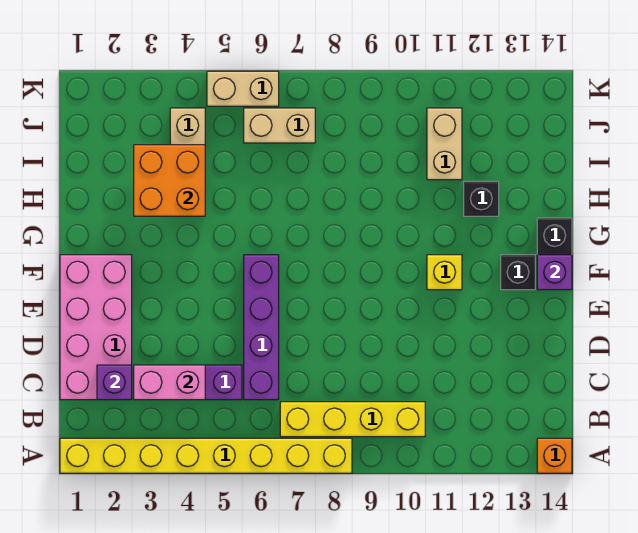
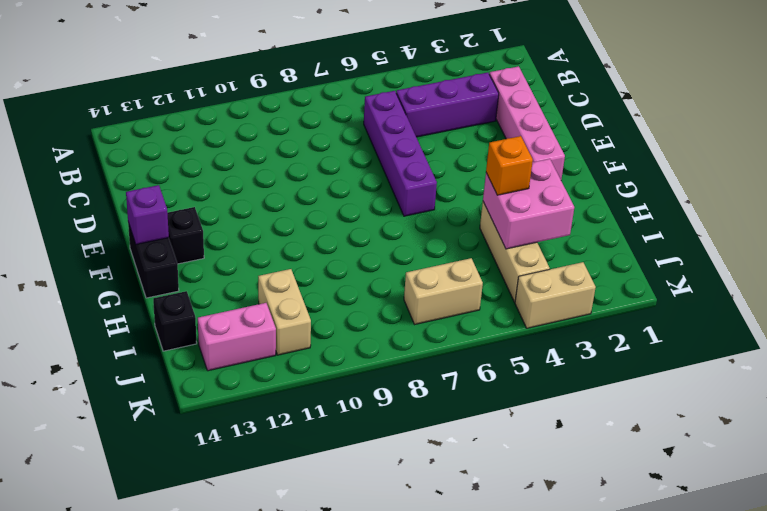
yellow 1x8 brick [60,438,352,473] -> none
orange 1x1 brick [537,438,572,473] -> orange 1x1 brick moved to [486,136,533,195]
yellow 1x4 brick [280,402,425,437] -> none
pink 2x4 brick [60,255,132,400] -> pink 1x4 brick [489,66,565,179]
purple 1x1 brick [97,365,132,400] -> none
pink 1x2 brick [134,365,205,400] -> pink 1x2 brick moved to [198,303,276,371]
yellow 1x1 brick [427,255,462,290] -> none
orange 2x2 brick [134,145,205,216] -> pink 2x2 brick [483,159,574,249]
black 1x1 brick [464,181,499,216] -> black 1x1 brick moved to [153,291,197,351]
tan 1x2 brick [207,71,279,106] -> tan 1x2 brick moved to [515,262,596,328]

